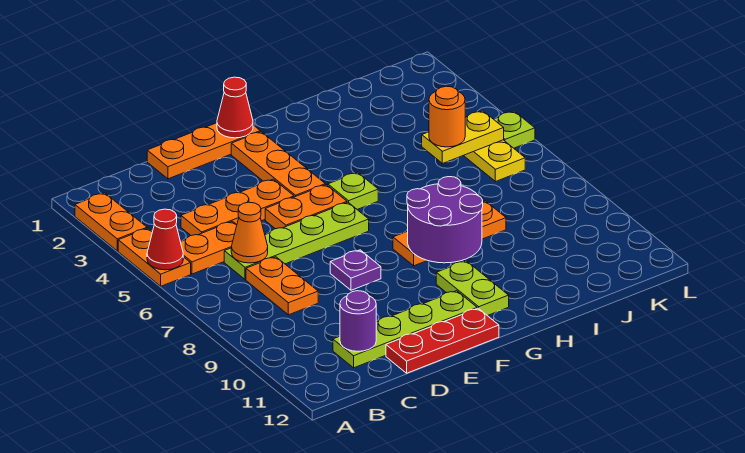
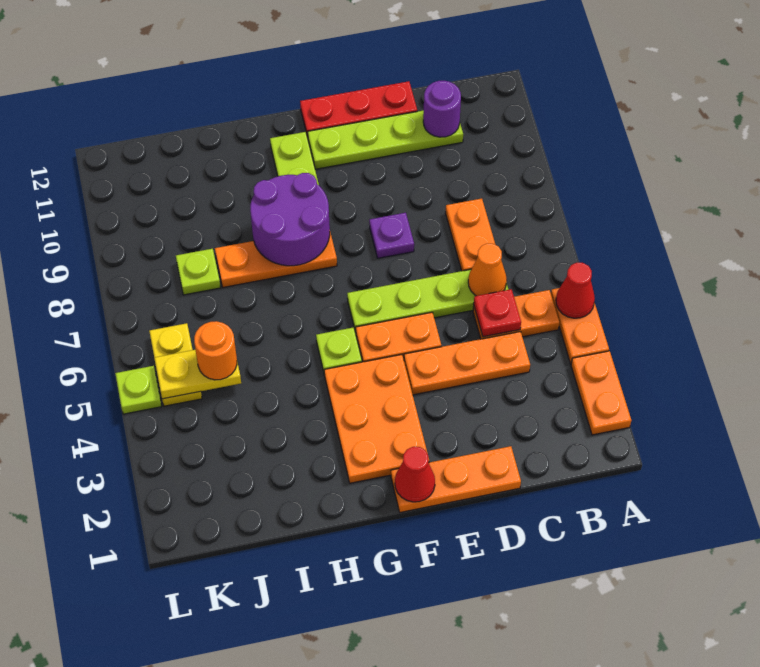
none -> red 1x1 plate [474,289,521,337]
orange 1x3 plate [231,132,325,197] -> orange 2x3 plate [324,355,429,483]
none -> lime 1x1 plate [176,249,221,295]

